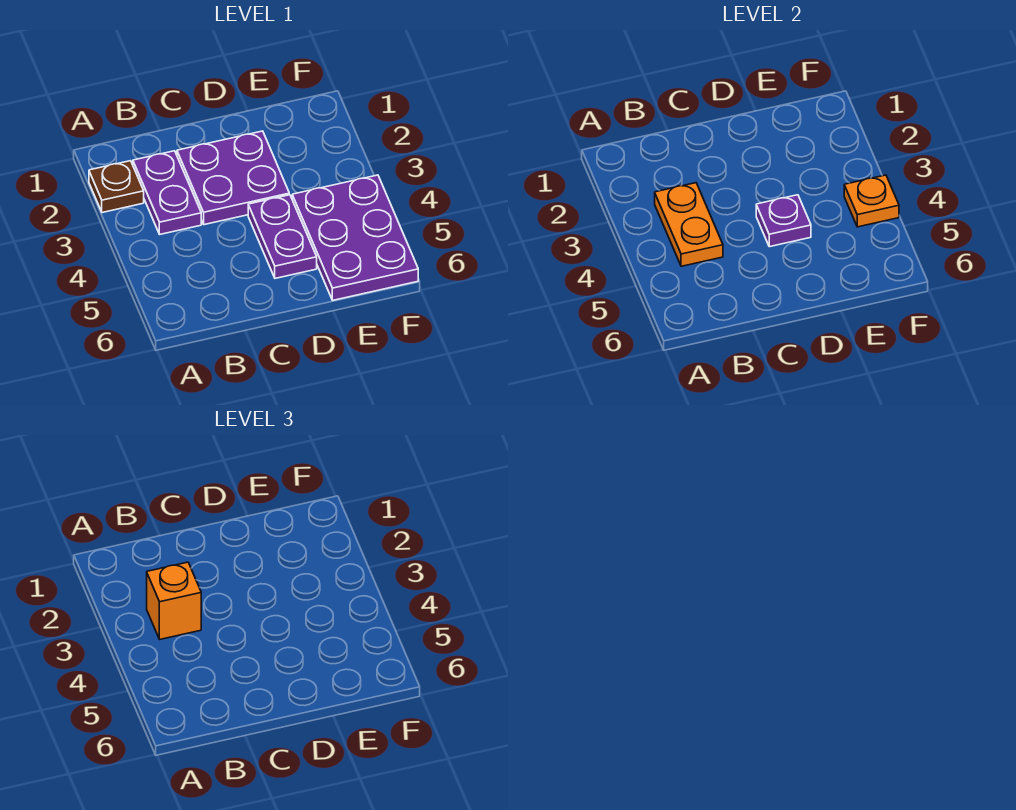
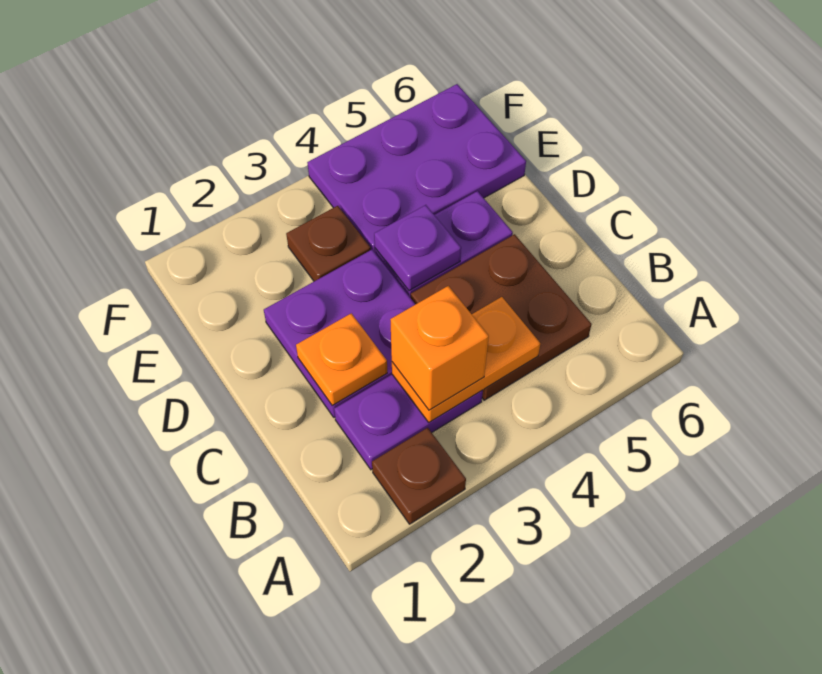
none -> brown 2x2 plate [411,234,592,400]
none -> brown 1x1 plate [286,206,371,281]
orange 1x1 plate [844,175,899,227] -> orange 1x1 plate moved to [296,313,387,406]

